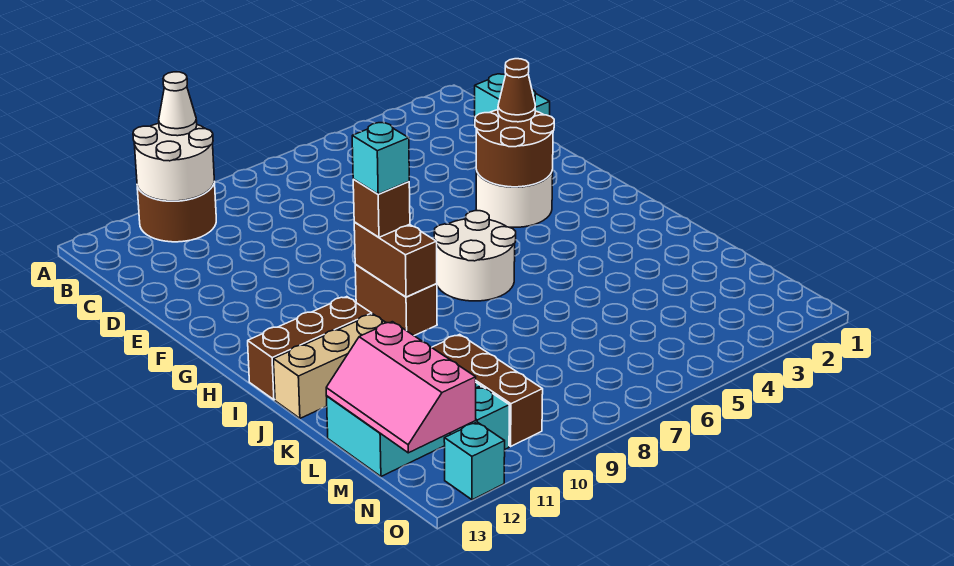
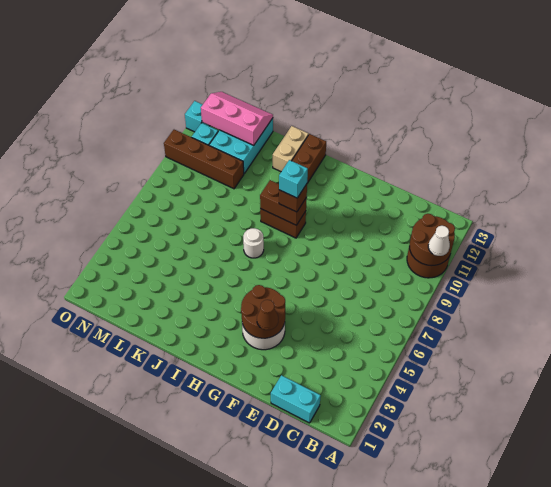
white 2x2 round brick [133,123,214,201] -> brown 2x2 round brick [409,214,455,266]
white 2x2 round brick [434,211,516,301] -> white 1x1 round brick [243,228,264,258]
tan 1x3 brick [273,314,386,418] -> tan 1x2 brick [273,126,309,172]
brown 1x3 brick [432,334,543,446] -> brown 1x4 brick [164,130,244,189]

